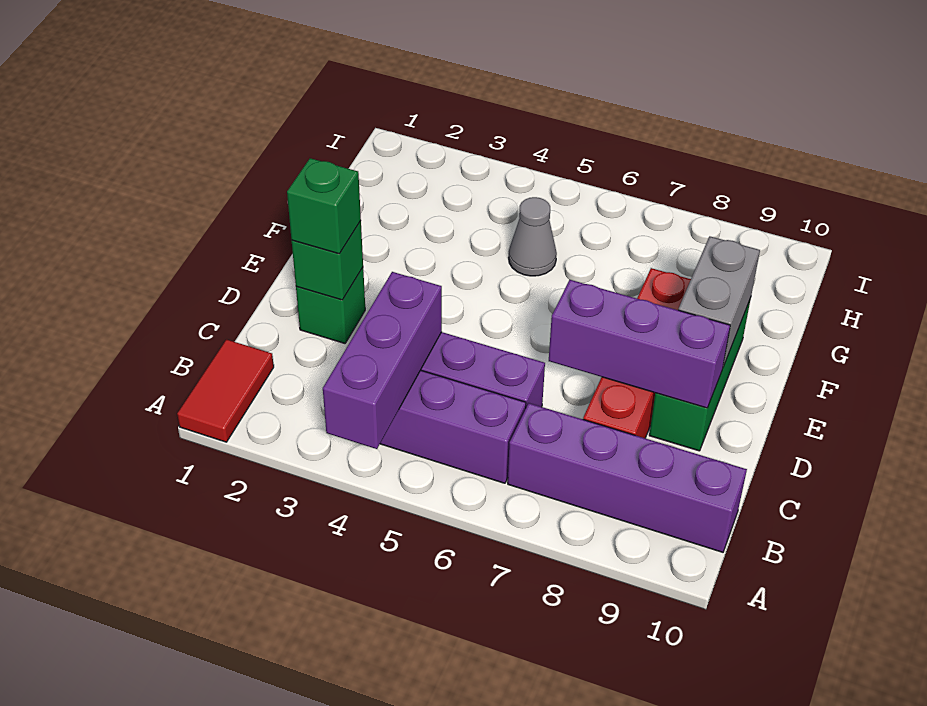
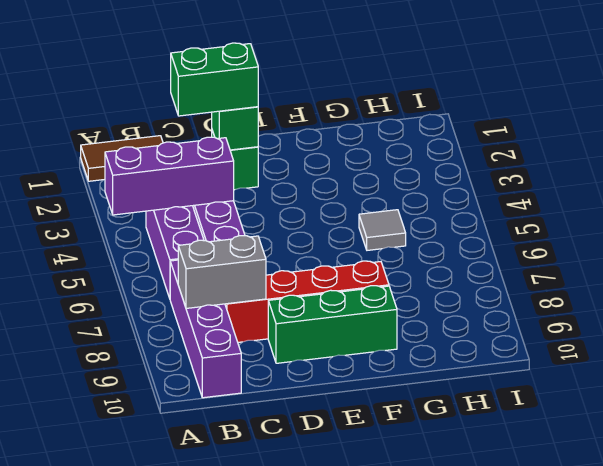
red 1x2 tile [177,340,274,442] -> brown 1x2 tile [81,136,163,181]
green 1x1 brick [287,158,361,254] -> green 1x2 brick [171,43,258,116]
purple 1x3 brick [549,280,730,408] -> none
grey 1x2 brick [678,236,760,367] -> grey 1x2 brick moved to [178,236,266,308]
grey 1x1 cone [509,197,557,276] -> grey 1x1 tile [359,210,406,250]

